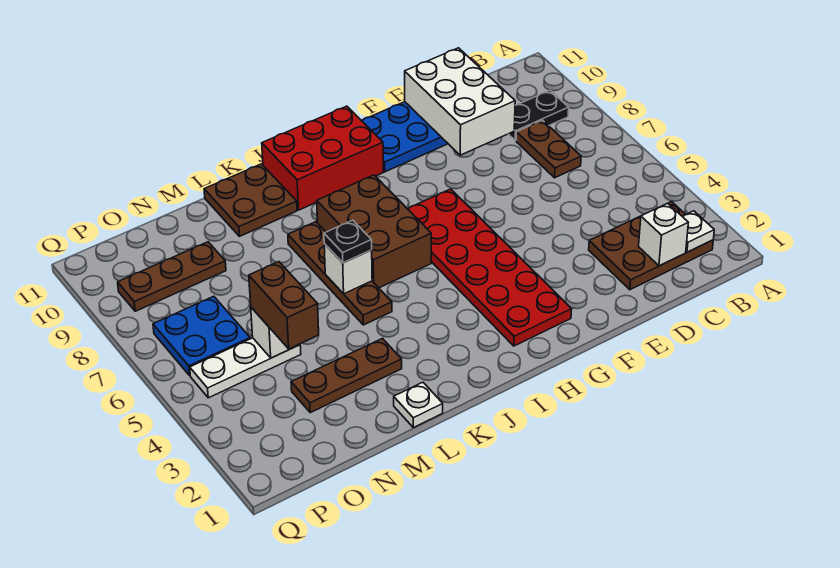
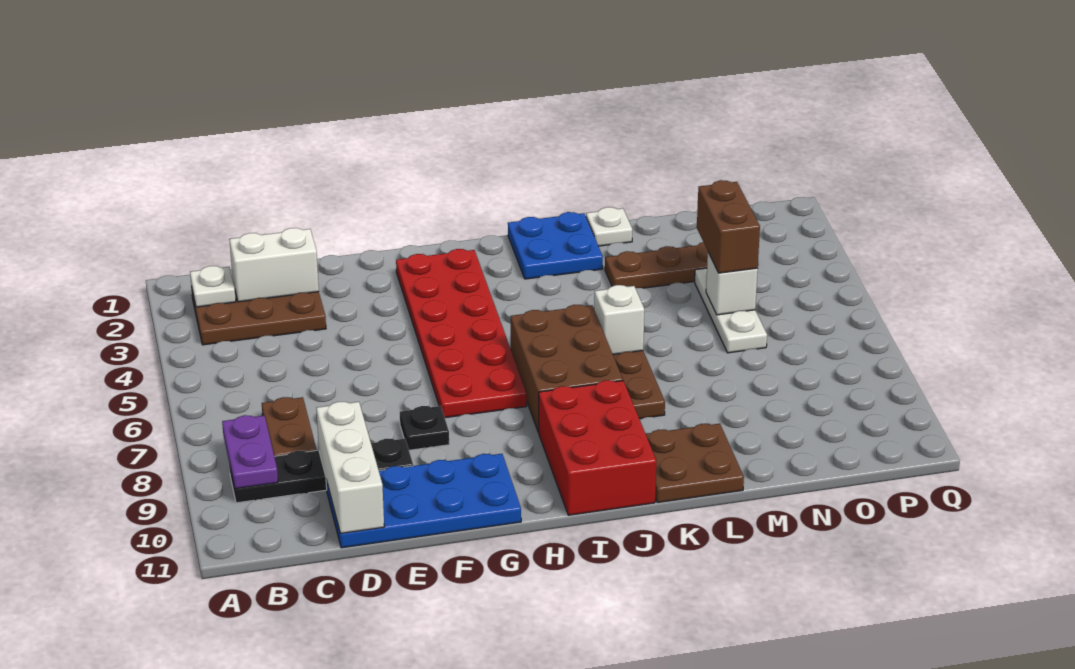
none -> purple 1x2 plate [222,415,278,489]
black 1x2 plate [509,90,569,140] -> black 1x4 plate [229,439,413,503]
white 1x1 brick [639,203,688,266] -> white 1x2 brick [229,228,319,302]
white 2x3 brick [405,48,515,155] -> white 1x3 brick [316,402,384,534]
red 2x3 brick [262,106,383,210] -> red 2x3 brick turned to [538,380,656,515]
black 1x1 plate [324,220,372,263] -> black 1x1 plate moved to [400,406,449,450]
white 1x3 plate [190,338,301,398] -> white 1x3 plate turned to [695,268,767,353]
brown 1x3 plate [118,242,226,311] -> none
blue 2x2 plate [153,296,250,375] -> blue 2x2 plate moved to [508,212,603,279]

